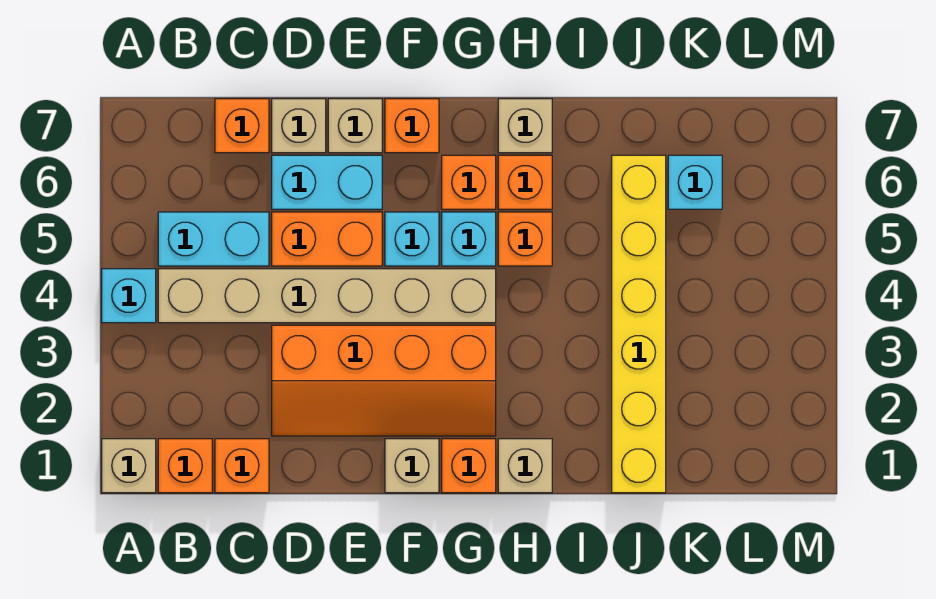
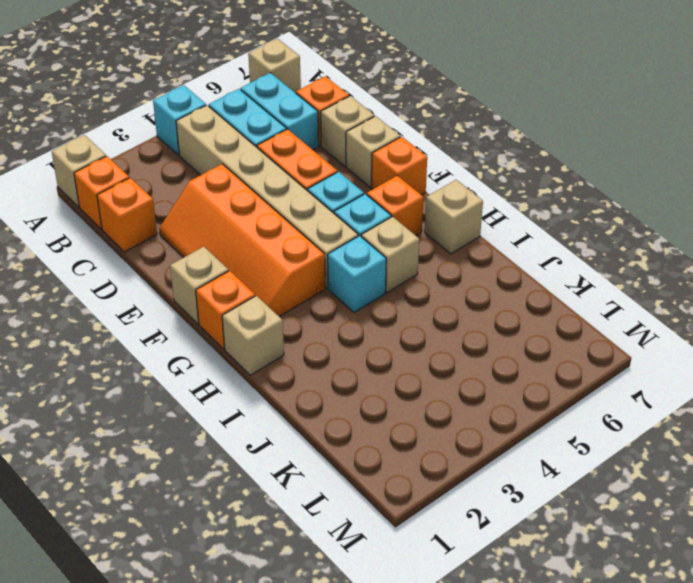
none -> tan 1x1 brick [248,39,301,93]
cyan 1x2 brick [272,155,382,209] -> cyan 1x2 brick moved to [241,73,319,150]
orange 1x1 brick [498,212,552,266] -> tan 1x1 brick [361,216,419,293]
orange 1x1 brick [498,155,552,209] -> none
yellow 1x6 brick [612,155,666,493] -> none
cyan 1x1 brick [668,155,722,209] -> cyan 1x1 brick moved to [328,236,386,313]

